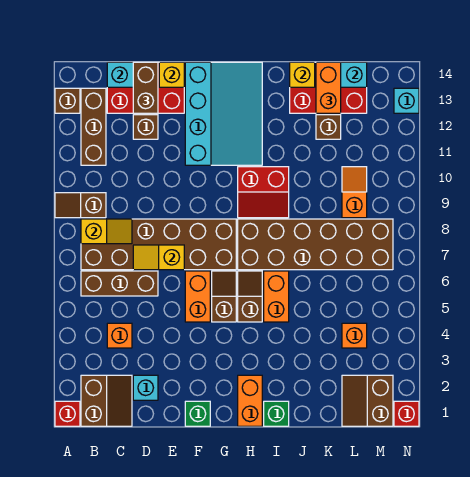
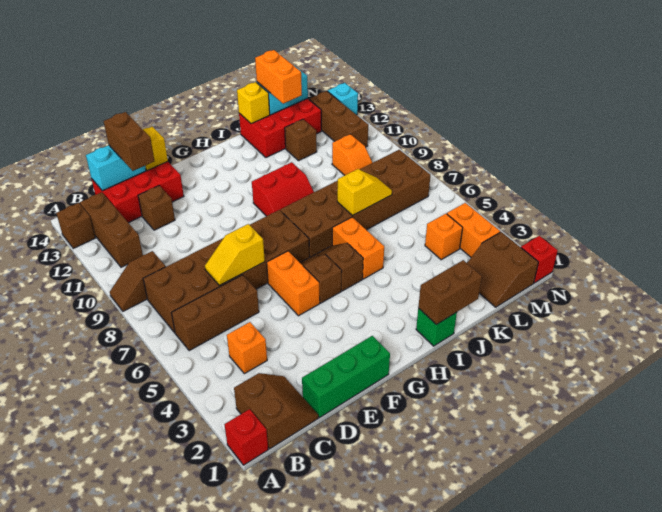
yellow 1x2 slope [81,219,132,244] -> yellow 1x2 slope moved to [337,169,392,216]
cyan 1x1 brick [133,375,158,400] -> none
green 1x1 brick [185,401,210,426] -> green 1x3 brick [302,336,390,418]
cyan 3x4 slope [185,62,262,165] -> none
orange 1x2 brick [238,375,262,426] -> orange 1x2 brick moved to [447,203,500,257]
none -> brown 1x2 brick [418,260,482,325]
orange 1x2 slope [342,167,367,218] -> orange 1x2 slope turned to [332,134,372,175]
none -> brown 1x3 brick [309,91,368,147]

